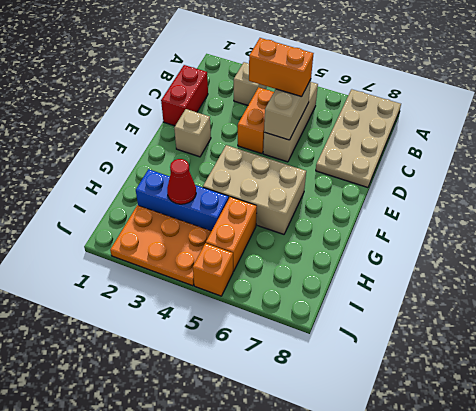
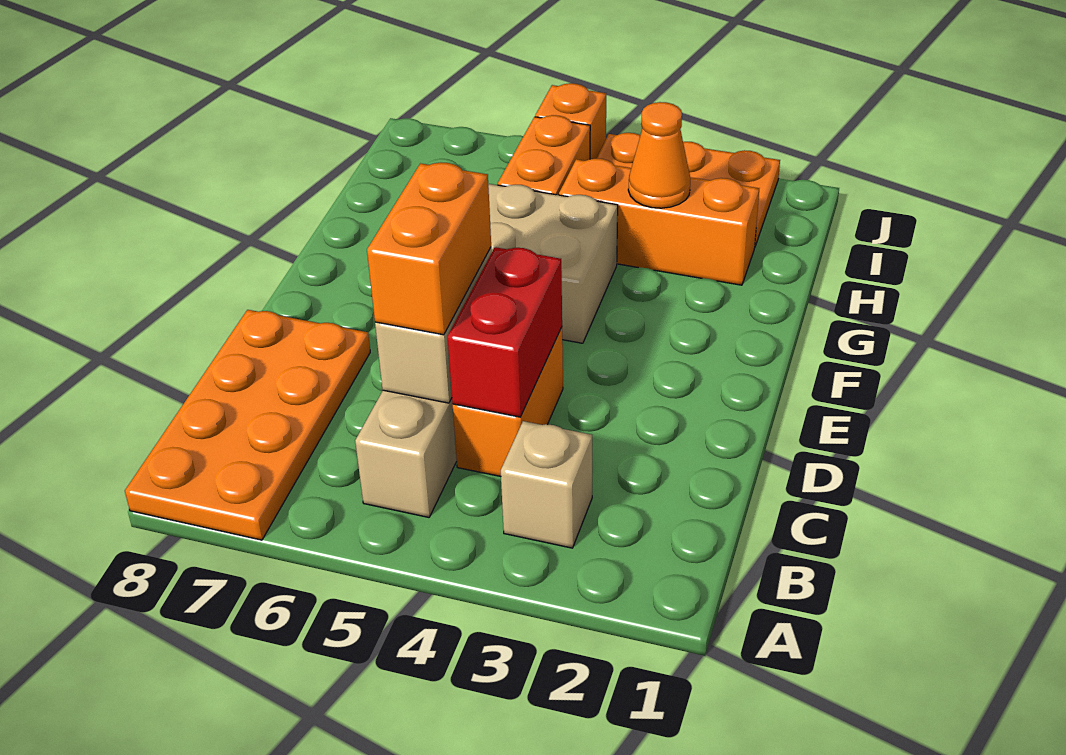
tan 2x4 plate [316,89,401,188] -> orange 2x4 plate [125,310,370,540]
red 1x2 brick [161,65,208,126] -> red 1x2 brick moved to [448,247,562,417]
orange 1x2 brick [249,38,314,97] -> orange 1x2 brick turned to [367,163,491,335]
tan 1x1 brick [174,109,211,157] -> none
blue 1x3 brick [136,169,229,231] -> orange 1x3 brick [559,159,759,285]
red 1x1 cone [167,159,196,204] -> orange 1x1 cone [628,102,691,208]

